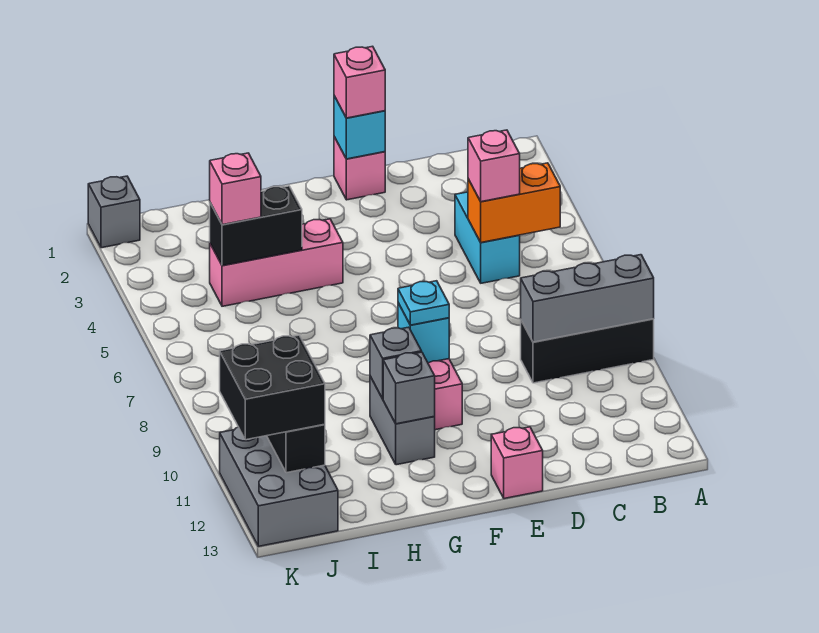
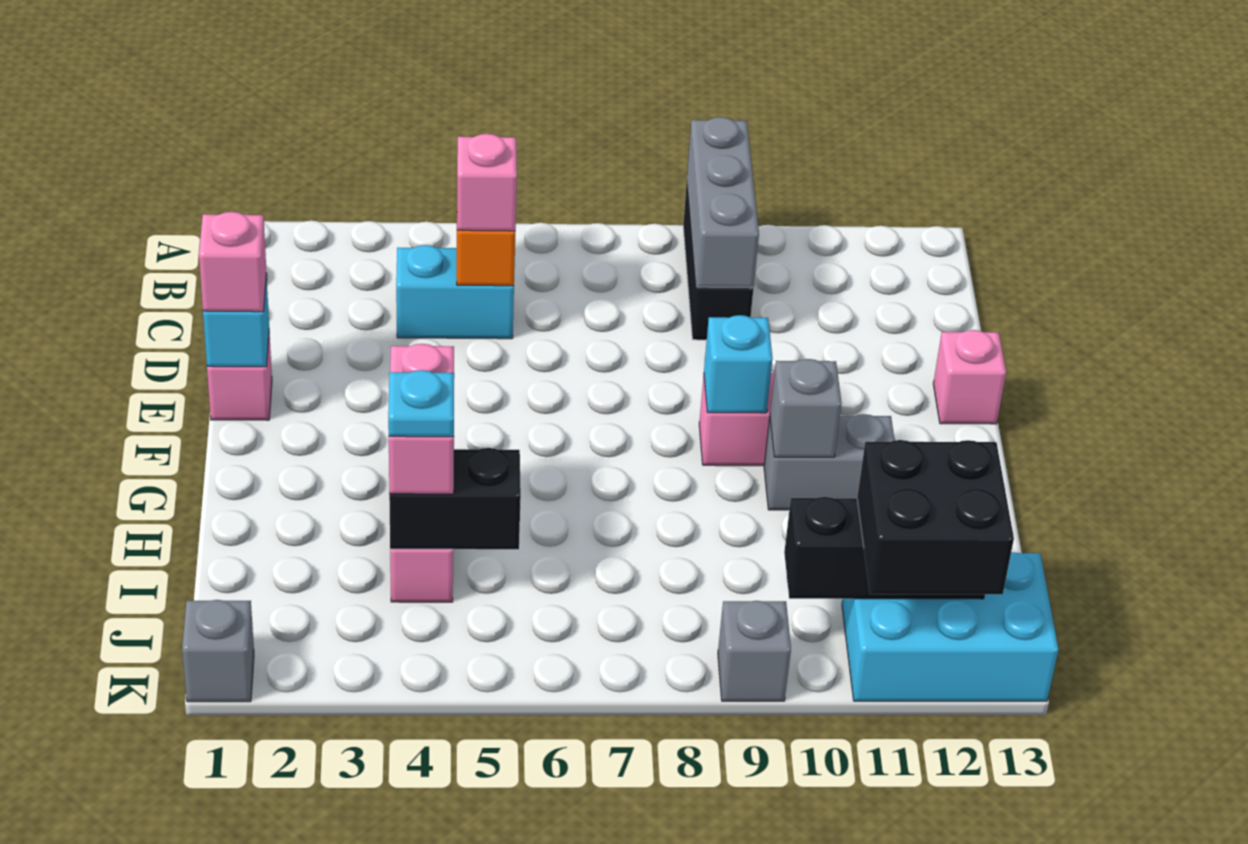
cyan 1x1 plate [398,281,449,325] -> cyan 1x1 plate moved to [388,370,454,437]
grey 1x1 brick [383,352,435,424] -> grey 1x1 brick moved to [718,601,791,701]
black 1x2 brick [210,186,302,266] -> black 1x2 brick turned to [389,448,521,549]
pink 1x1 brick [210,153,261,225] -> pink 1x2 brick [389,344,454,494]
grey 2x3 brick [220,427,338,546] -> cyan 2x3 brick [842,552,1059,701]

